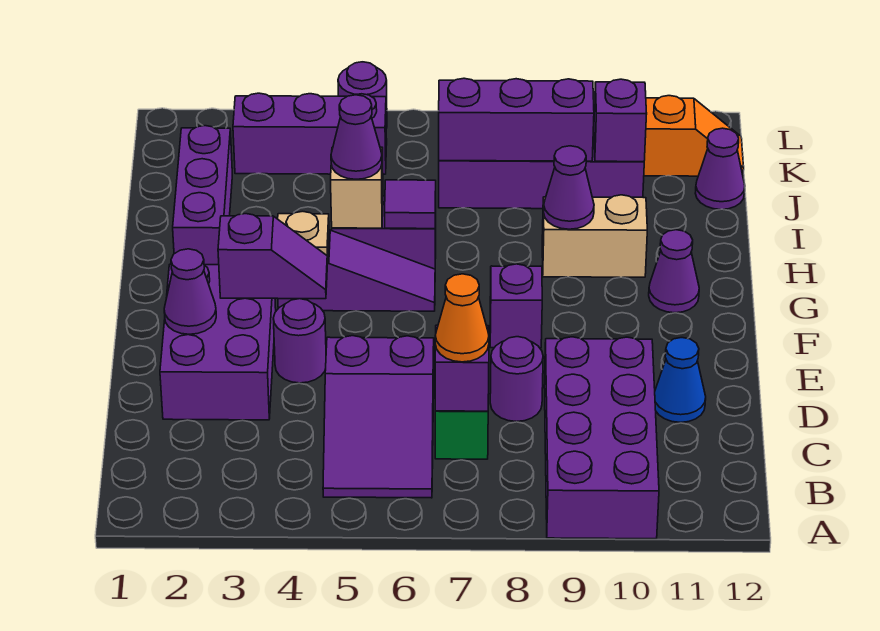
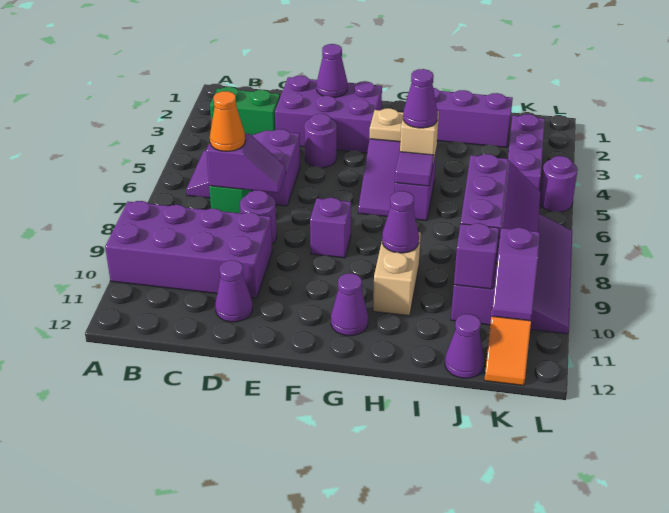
none -> green 1x2 brick [210,87,280,135]
blue 1x1 cone [655,338,706,422] -> purple 1x1 cone [215,260,253,322]
purple 1x2 slope [218,214,327,299] -> purple 1x2 slope moved to [491,228,540,321]

